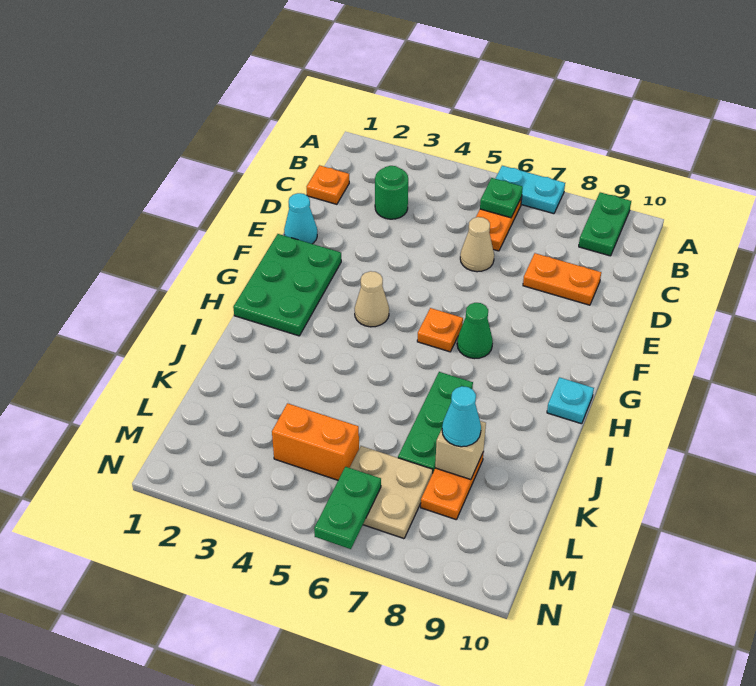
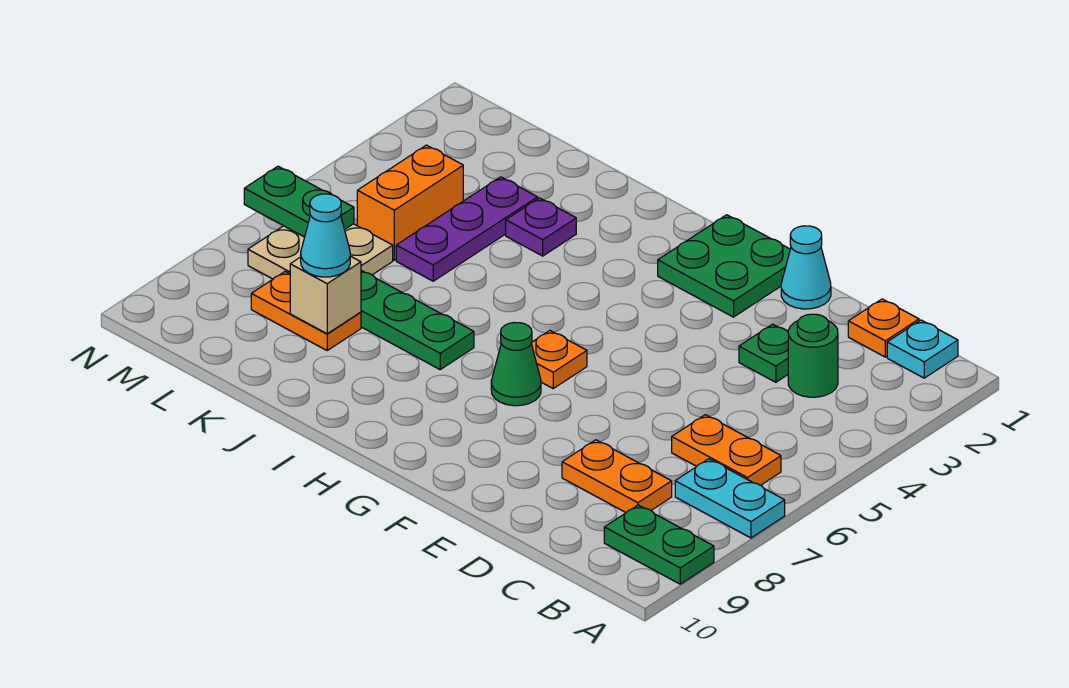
cyan 1x2 plate [495,166,565,214] -> cyan 1x2 plate turned to [675,459,785,538]
green 1x1 plate [480,178,523,218] -> green 1x1 plate moved to [739,324,788,382]
tan 1x1 cone [460,217,494,272] -> none
orange 1x2 plate [523,253,601,305] -> orange 1x2 plate turned to [562,440,672,512]
green 2x3 plate [233,234,341,336] -> green 2x2 plate [658,215,790,317]
tan 1x1 cone [355,271,389,327] -> none
cyan 1x1 plate [547,377,594,424] -> cyan 1x1 plate moved to [887,320,958,378]
none -> purple 1x1 plate [506,198,576,256]
none -> purple 1x3 plate [396,177,538,281]

